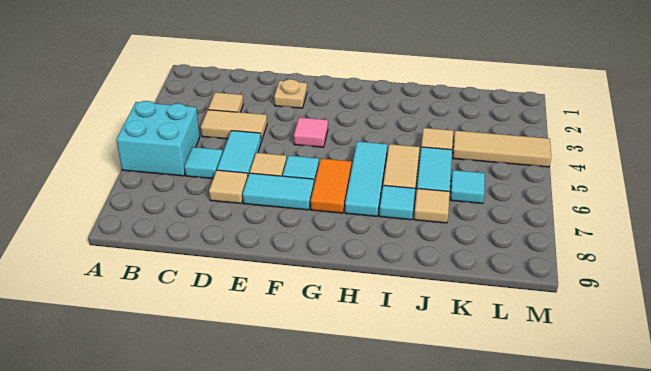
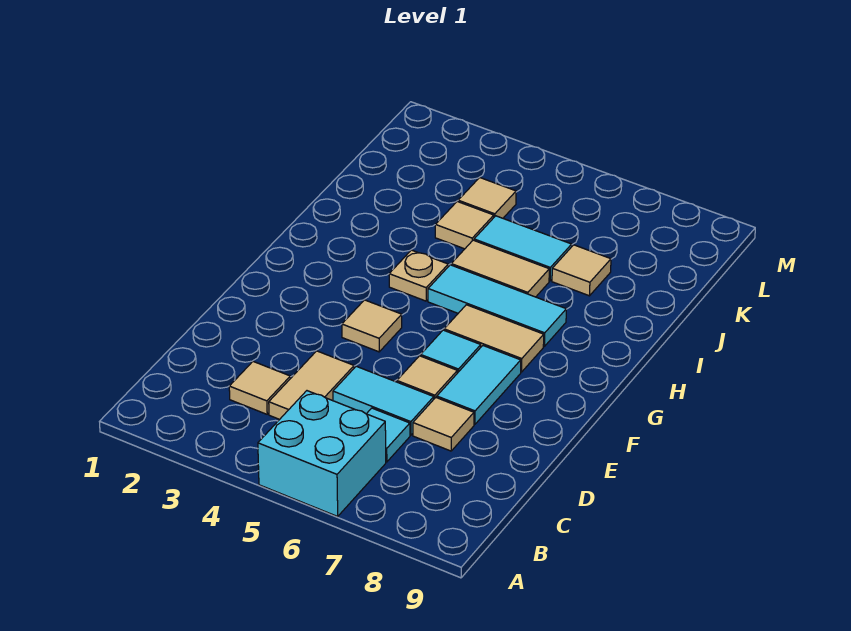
tan 1x1 plate [274,79,307,108] -> tan 1x1 plate moved to [389,250,448,301]
pink 1x1 tile [294,117,328,147] -> tan 1x1 tile [342,300,402,352]
orange 1x2 tile [311,158,352,213] -> tan 1x2 tile [444,305,544,372]
cyan 1x1 tile [379,185,415,220] -> none
tan 1x3 tile [453,130,551,167] -> tan 1x1 tile [458,178,516,218]
cyan 1x1 tile [450,170,485,204] -> none

